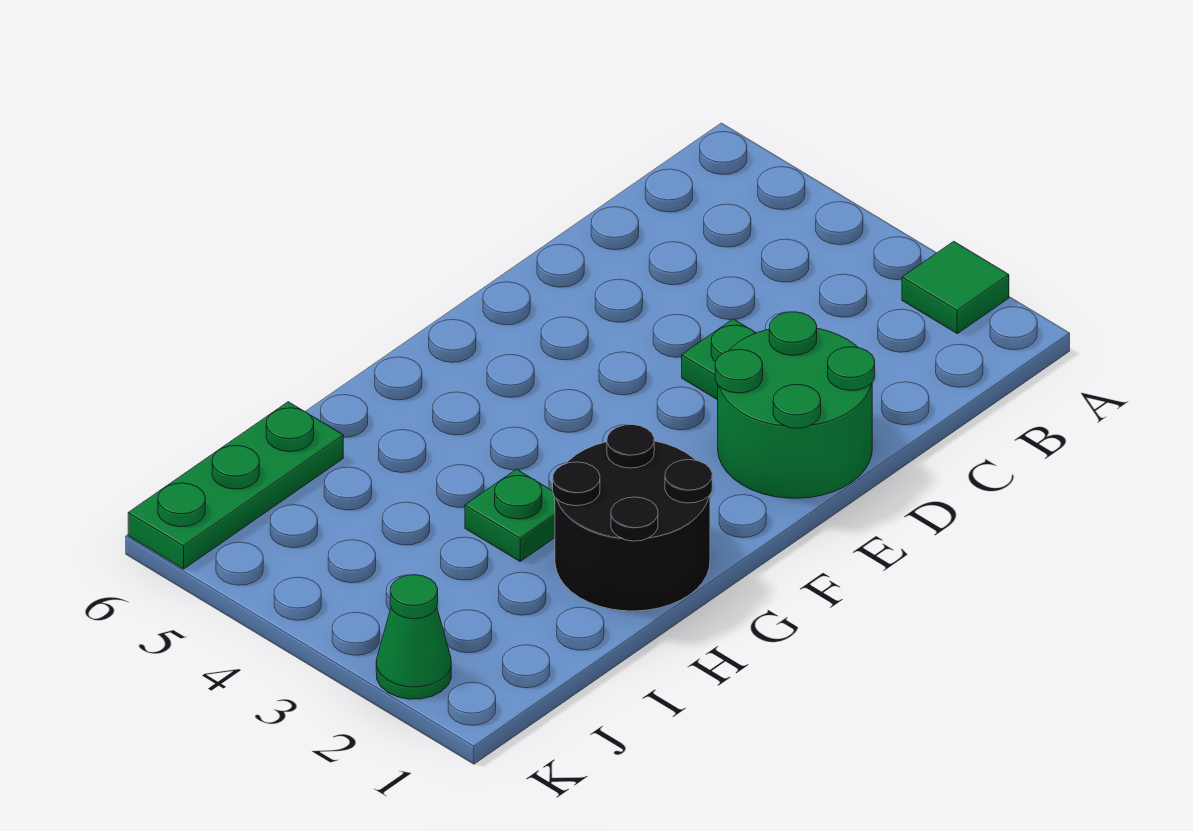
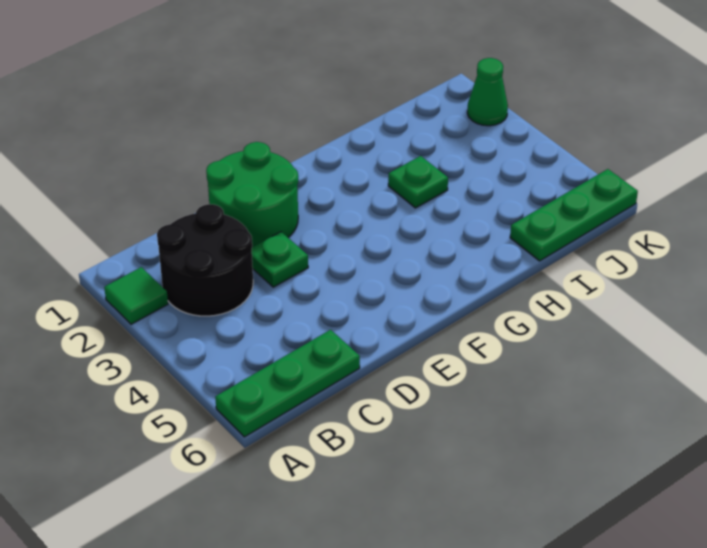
none -> green 1x3 plate [215,330,360,437]
black 2x2 round brick [553,425,712,611] -> black 2x2 round brick moved to [157,204,253,316]

